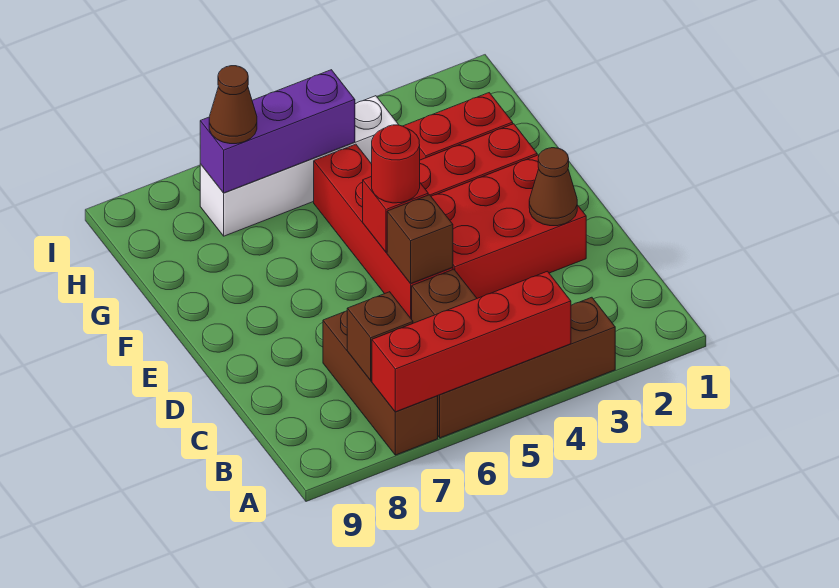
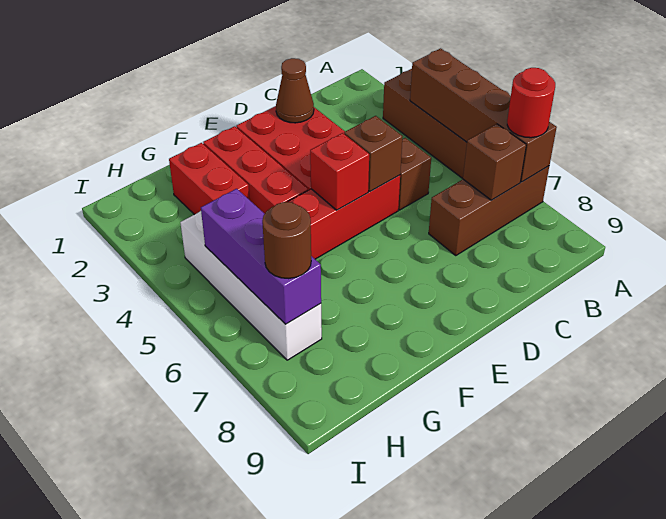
red 1x4 brick [372,271,571,412] -> brown 1x4 brick [410,48,557,182]
red 1x1 round brick [372,125,420,203] -> red 1x1 round brick moved to [507,68,555,138]
brown 1x1 cone [209,66,257,144] -> brown 1x1 round brick [262,202,311,279]

